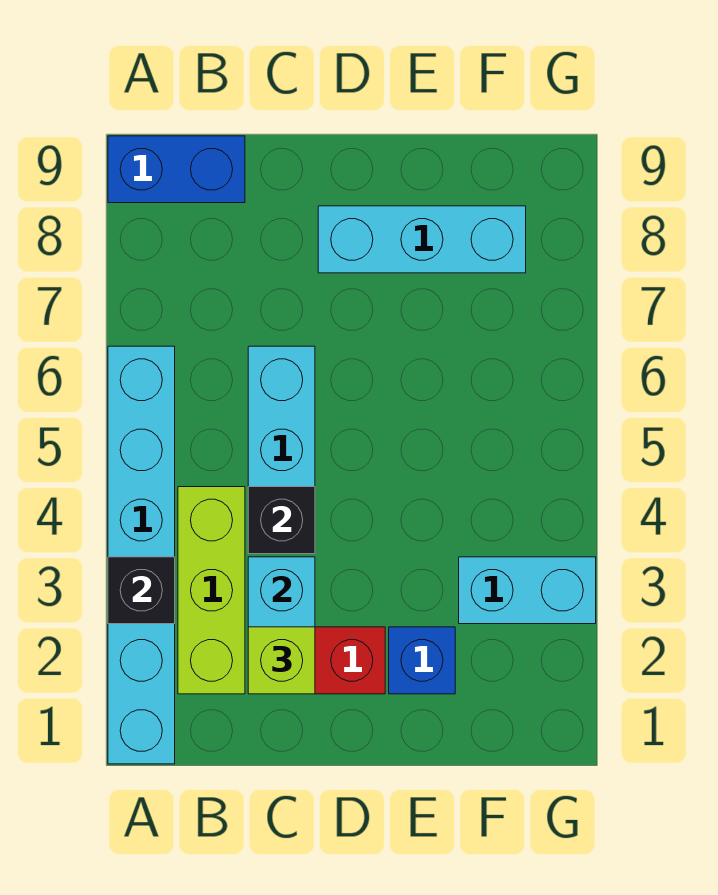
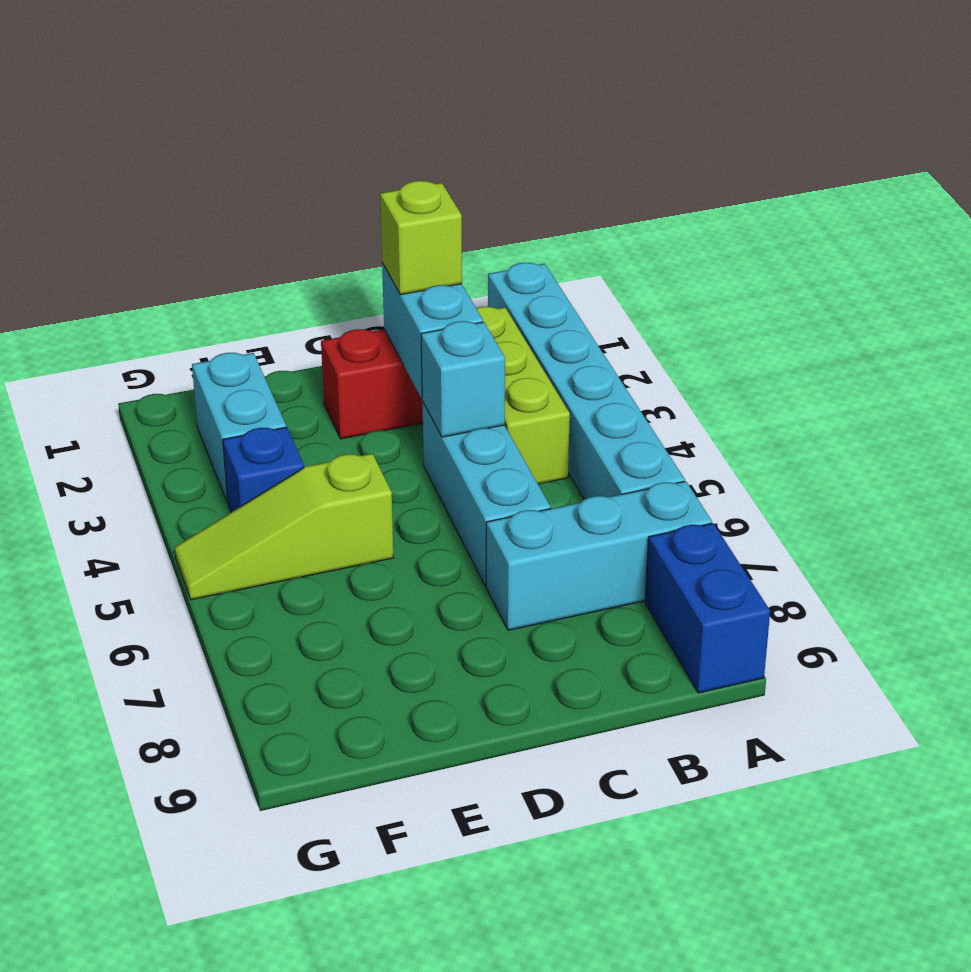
black 1x1 brick [108,557,175,624] -> none
blue 1x2 brick [108,136,245,203] -> blue 1x2 brick turned to [645,523,770,693]
black 1x1 brick [248,487,315,554] -> cyan 1x1 brick [421,321,505,437]
cyan 1x3 brick [318,206,526,273] -> cyan 1x3 brick moved to [486,481,712,630]
blue 1x1 brick [389,627,455,694] -> blue 1x1 brick moved to [223,427,304,512]
none -> lime 1x3 slope [175,453,394,600]
cyan 1x2 brick [459,557,596,624] -> cyan 1x2 brick turned to [192,353,286,502]

